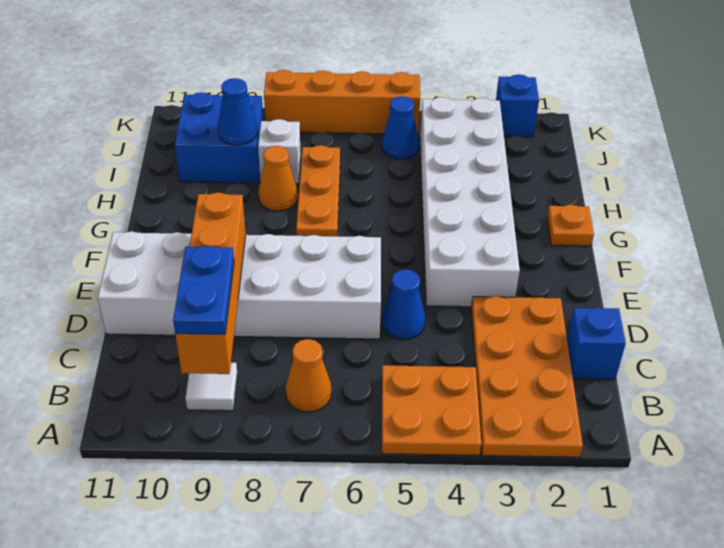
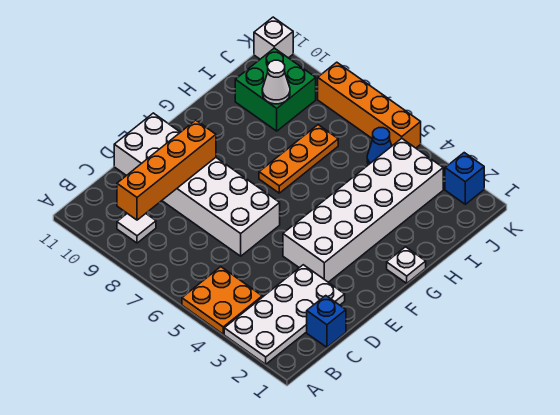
orange 2x4 plate [471,296,583,457] -> white 2x4 plate [224,265,345,364]
orange 1x1 cone [286,339,332,412] -> none
blue 1x2 plate [173,246,234,334] -> none
blue 1x1 cone [382,269,425,340] -> none
orange 1x1 plate [547,205,594,246] -> white 1x1 plate [387,247,426,283]
orange 1x1 cone [259,146,298,211] -> none
white 1x1 brick [258,119,301,184] -> white 1x1 brick moved to [254,17,293,59]
blue 2x2 brick [175,92,263,183] -> green 2x2 brick [235,48,316,131]
blue 1x1 cone [218,78,257,145] -> white 1x1 cone [262,60,290,104]

